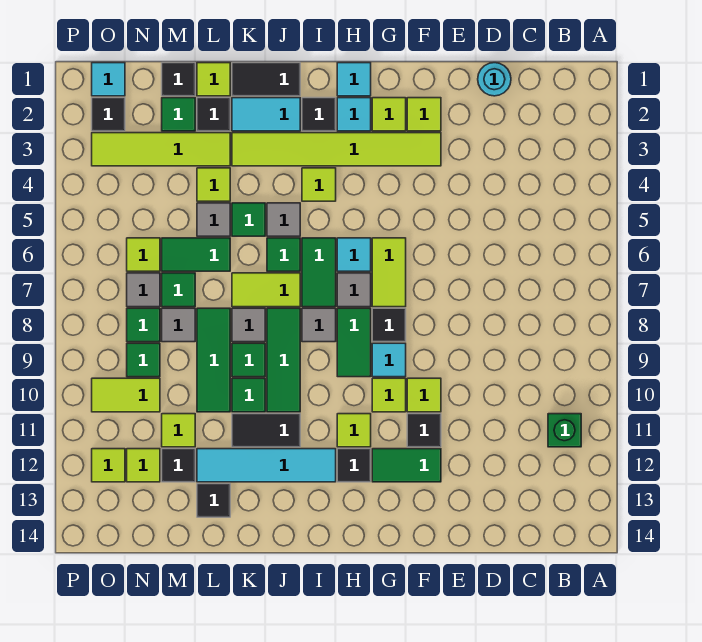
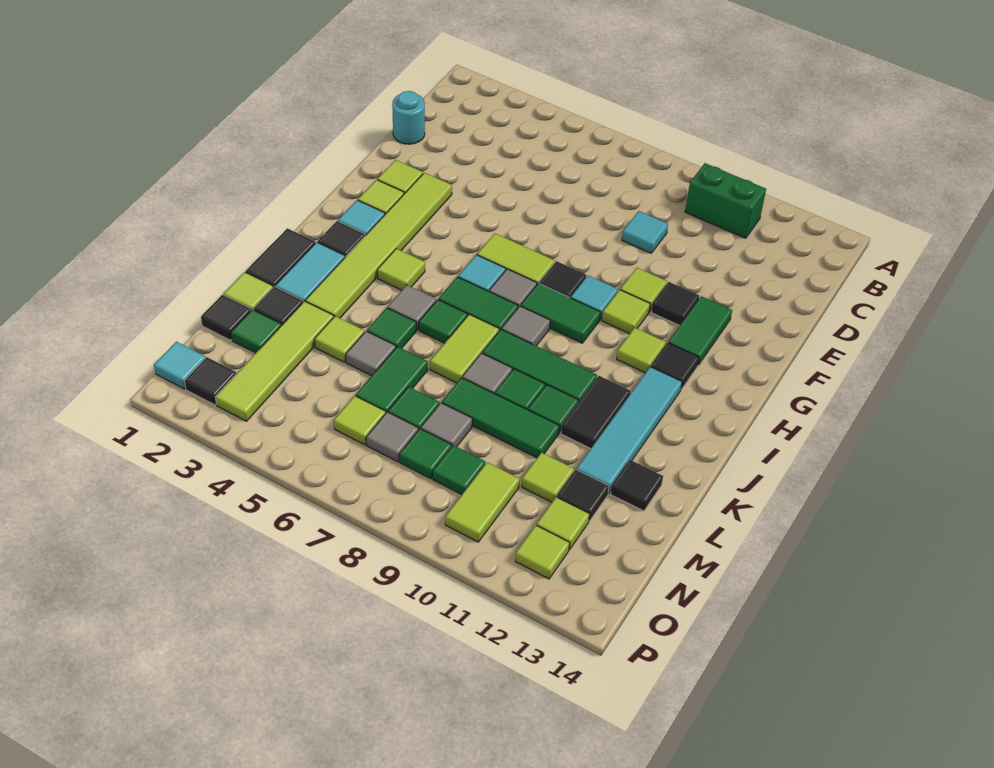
green 1x1 brick [548,414,581,447] -> green 1x2 brick [685,163,766,238]
cyan 1x1 tile [337,63,371,96] -> cyan 1x1 tile moved to [622,211,668,253]

